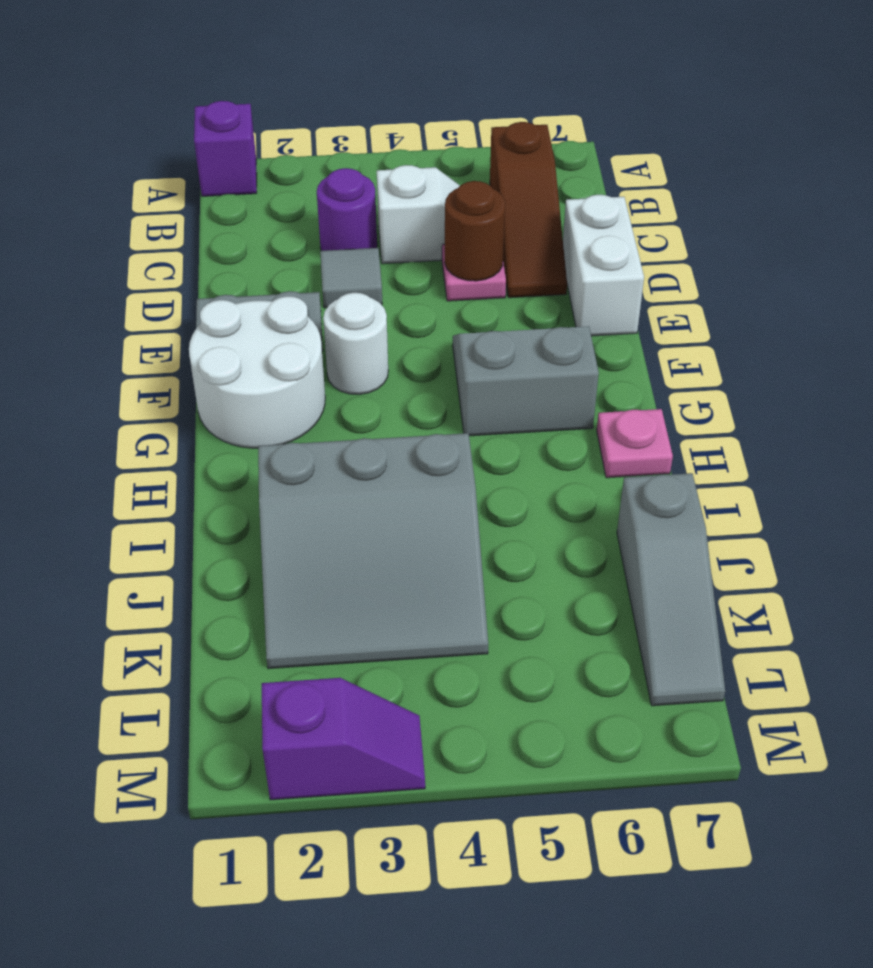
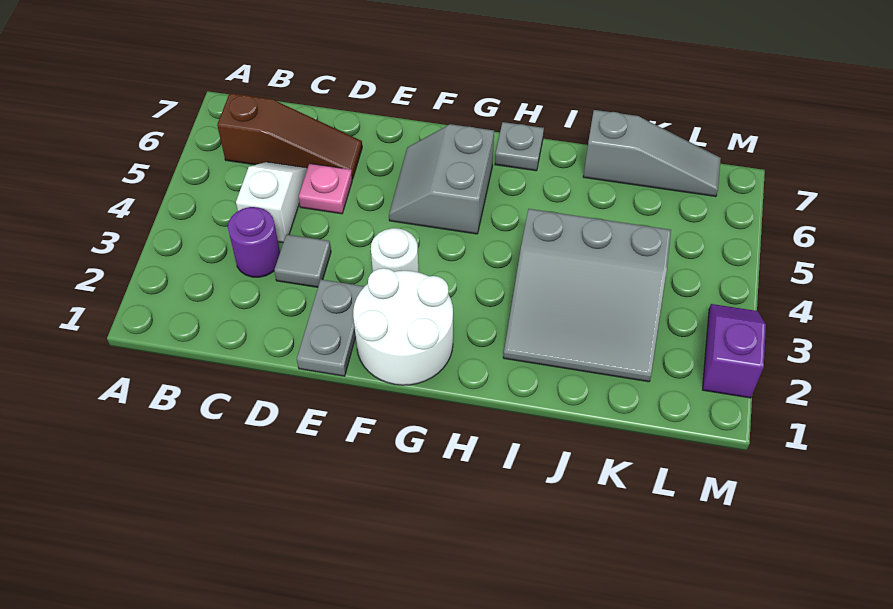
purple 1x1 brick [194,101,257,196] -> none
brown 1x1 round brick [445,181,505,281] -> none
white 1x2 brick [563,195,644,336] -> none
pink 1x1 plate [597,409,673,478] -> grey 1x1 plate [495,122,544,171]
grey 3x3 slope [258,433,488,669] -> grey 3x3 slope turned to [503,209,671,382]

